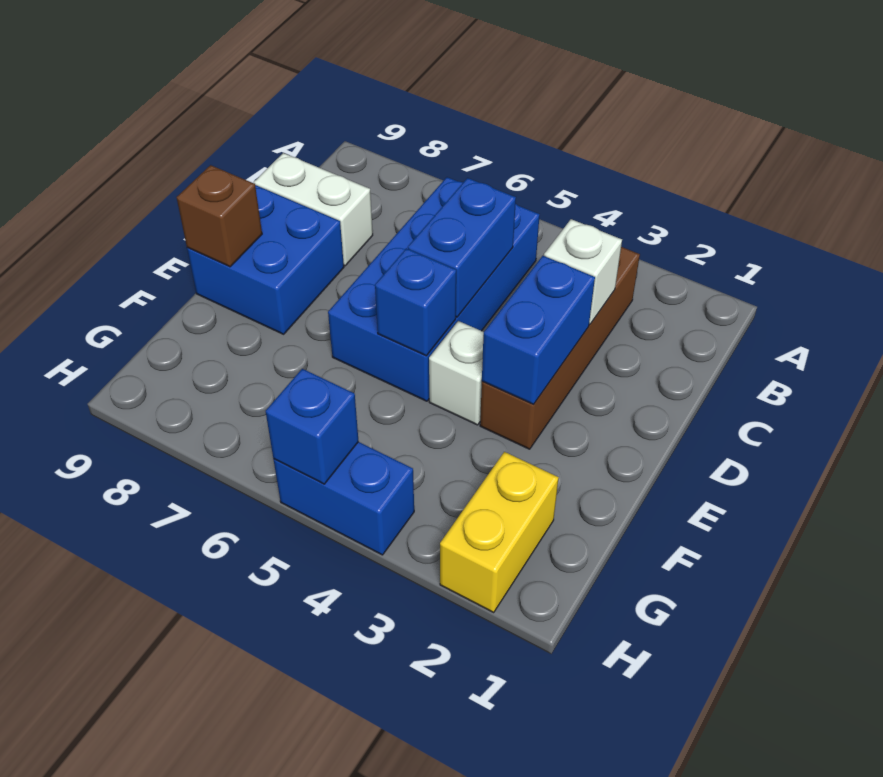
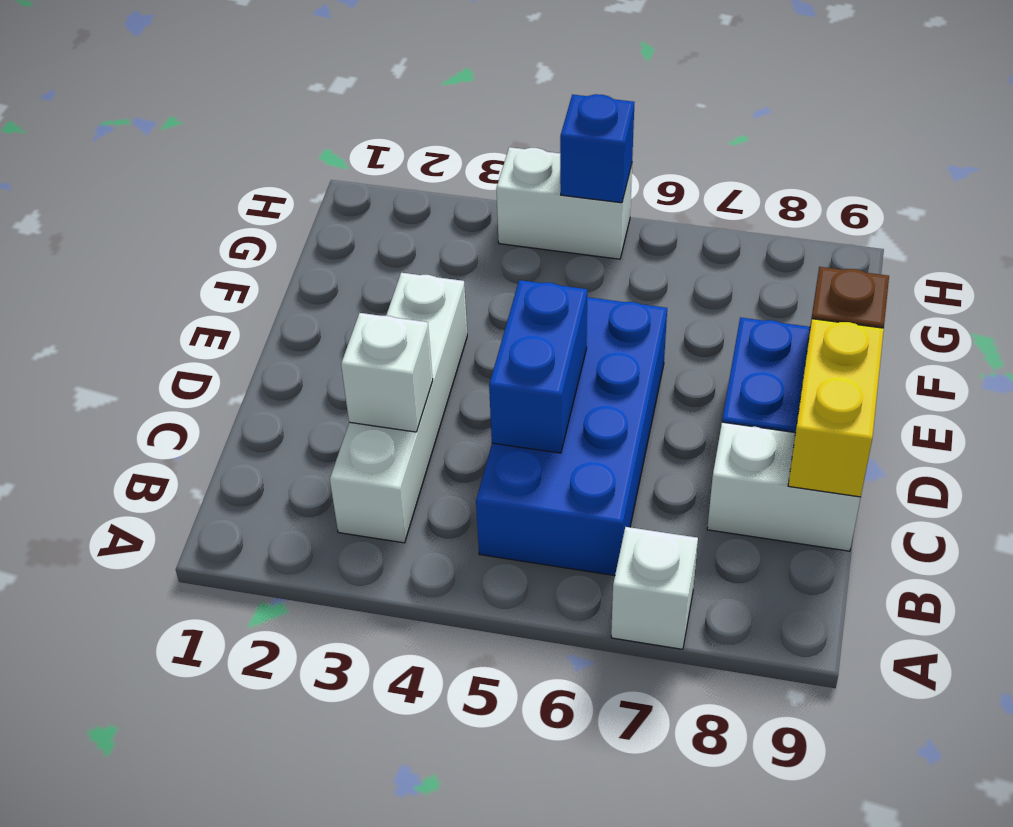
brown 1x4 brick [480,247,640,449] -> white 1x4 brick [330,273,467,543]
blue 1x2 brick [482,256,595,404] -> none
white 1x1 brick [429,321,484,425] -> white 1x1 brick moved to [611,527,698,649]
blue 1x1 brick [375,248,456,356] -> none
yellow 1x2 brick [440,452,559,612] -> yellow 1x2 brick moved to [788,319,884,497]
blue 1x2 brick [273,442,414,555] -> white 1x2 brick [496,147,632,259]

